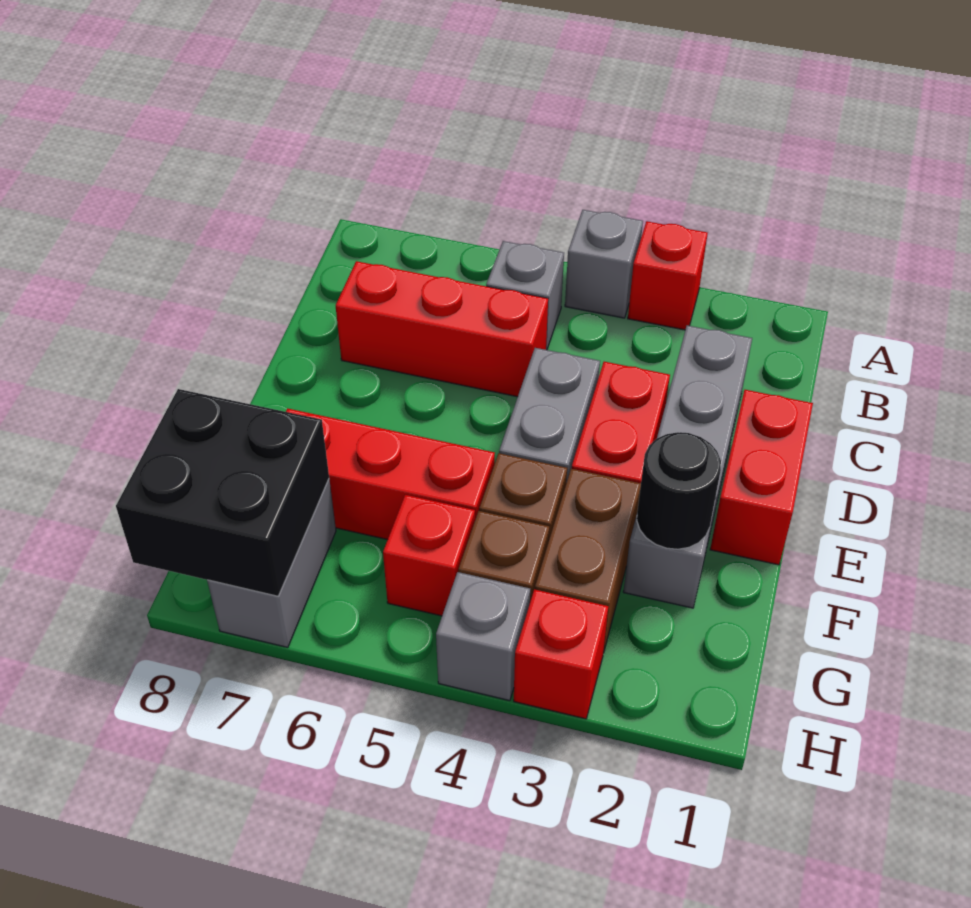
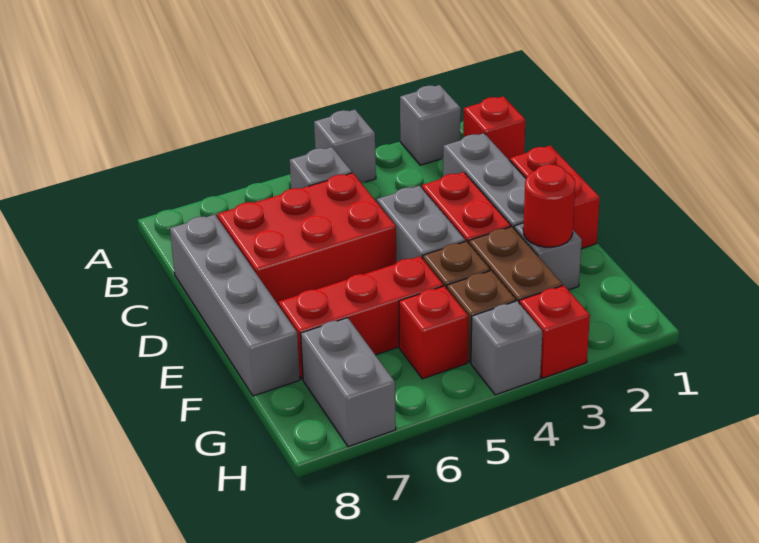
none -> grey 1x1 brick [400,85,461,165]
red 1x1 brick [628,221,708,330] -> red 1x1 brick moved to [463,96,525,161]
red 1x3 brick [336,261,548,397] -> red 2x3 brick [217,173,396,306]
none -> grey 1x4 brick [170,215,300,396]
black 1x1 round brick [637,432,721,549] -> red 1x1 round brick [523,164,575,247]
black 2x2 brick [116,389,329,596] -> none

